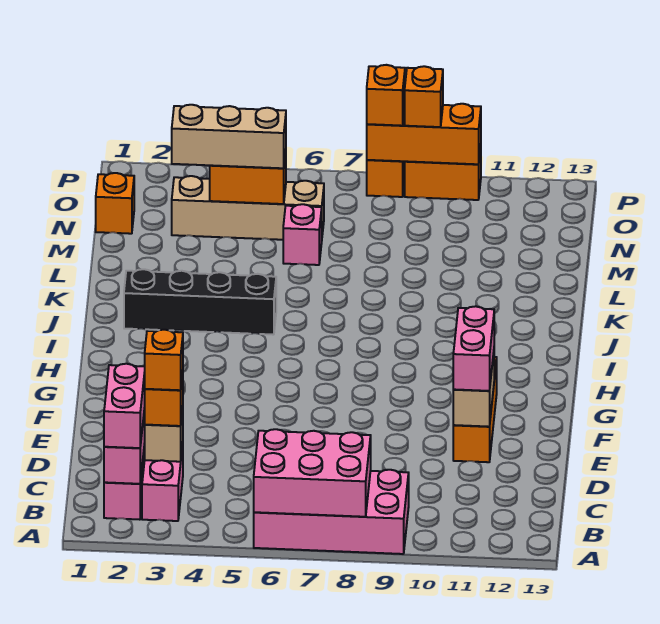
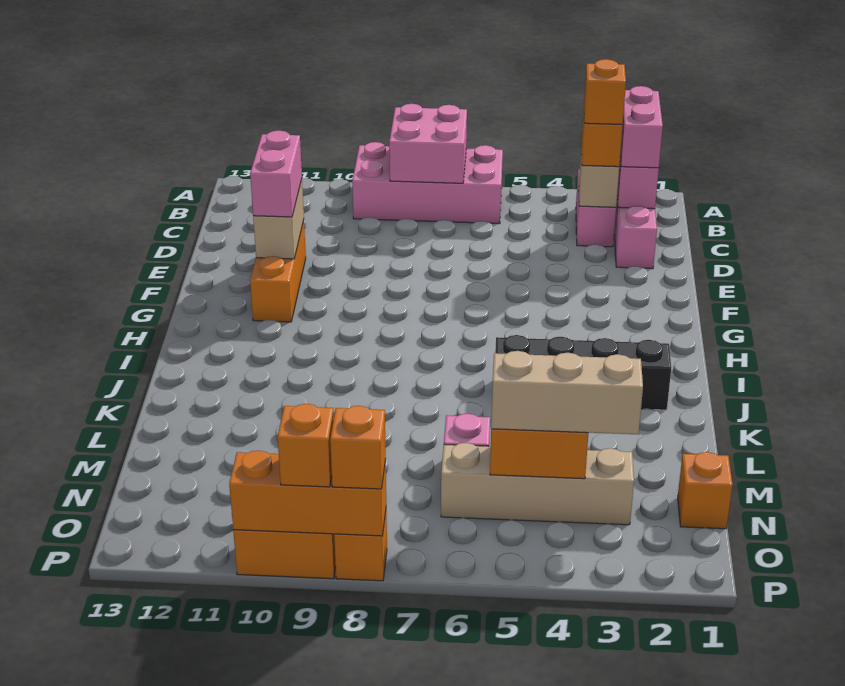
pink 2x3 brick [254,429,371,517] -> pink 2x2 brick [389,104,467,183]

